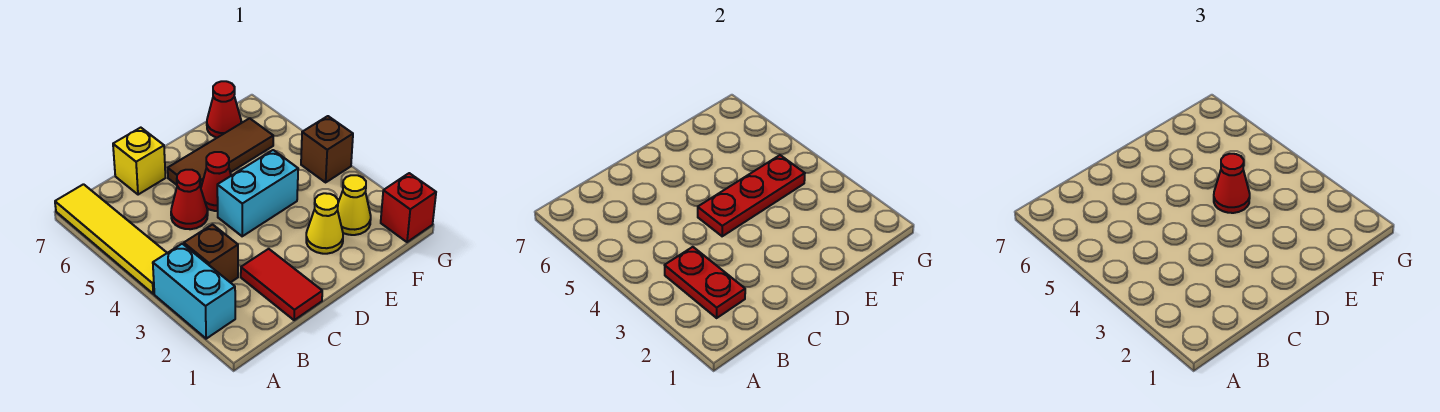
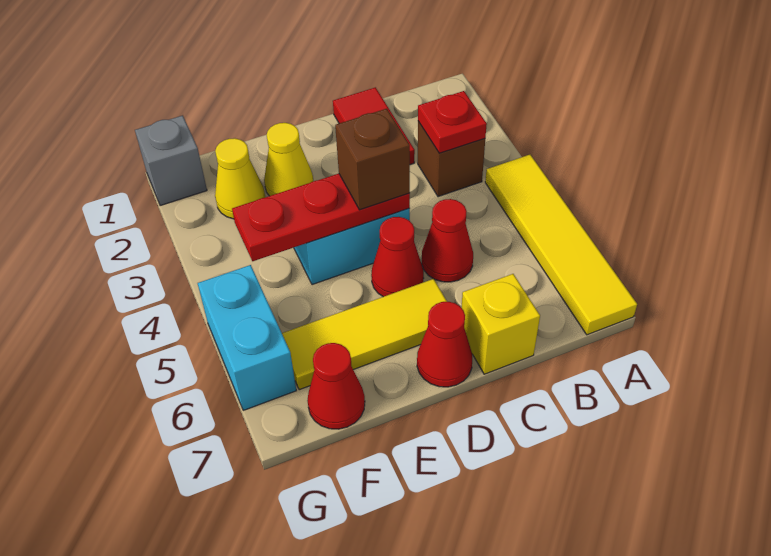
cyan 1x2 brick [153,244,235,339] -> cyan 1x2 brick moved to [198,265,296,410]
red 1x2 plate [665,247,745,318] -> red 1x1 plate [418,91,487,153]
brown 1x3 tile [168,118,273,188] -> yellow 1x3 tile [282,279,447,390]
red 1x1 cone [1214,154,1250,213] -> red 1x1 cone moved to [417,302,472,387]
red 1x1 brick [381,173,436,242] -> grey 1x1 brick [135,115,207,206]
brown 1x1 brick [301,116,353,182] -> brown 1x1 brick moved to [335,109,410,210]

